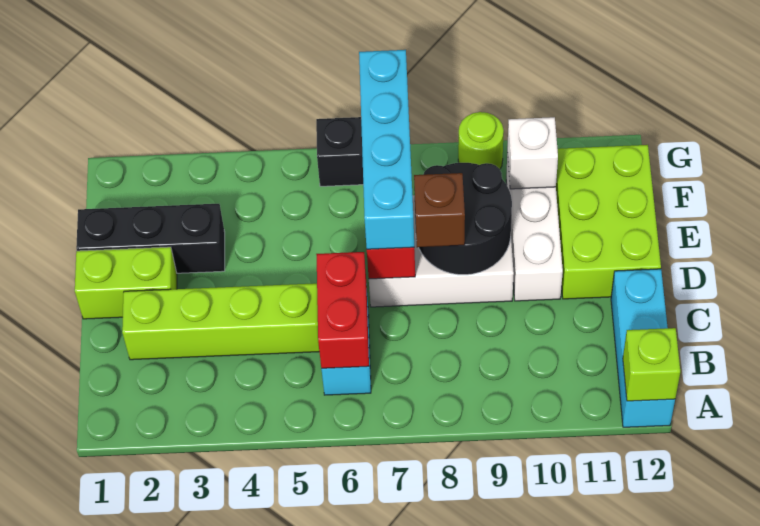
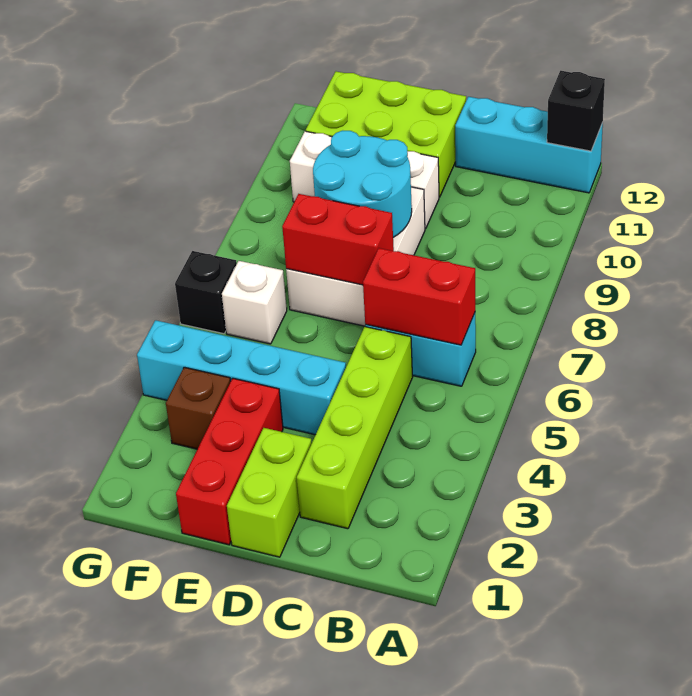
lime 1x1 brick [623,328,680,401] -> black 1x1 brick [547,71,605,151]
cyan 1x4 brick [359,50,414,249] -> cyan 1x4 brick moved to [137,320,346,435]
black 2x2 round brick [415,163,512,275] -> cyan 2x2 round brick [313,131,412,237]
brown 1x1 brick [414,173,465,247] -> brown 1x1 brick moved to [166,367,231,449]
black 1x3 brick [76,204,225,273] -> red 1x3 brick [176,378,283,545]
white 1x1 brick [507,117,558,189] -> white 1x1 brick moved to [222,261,287,344]
lime 1x1 round brick [458,112,504,169] -> none

